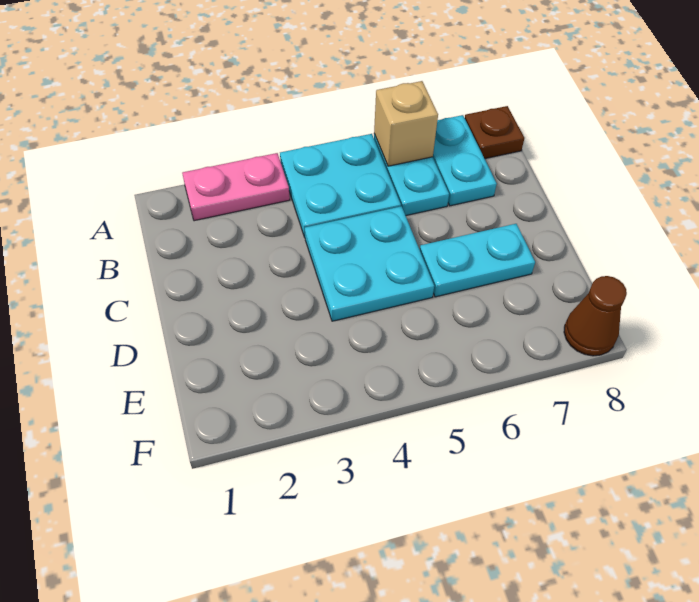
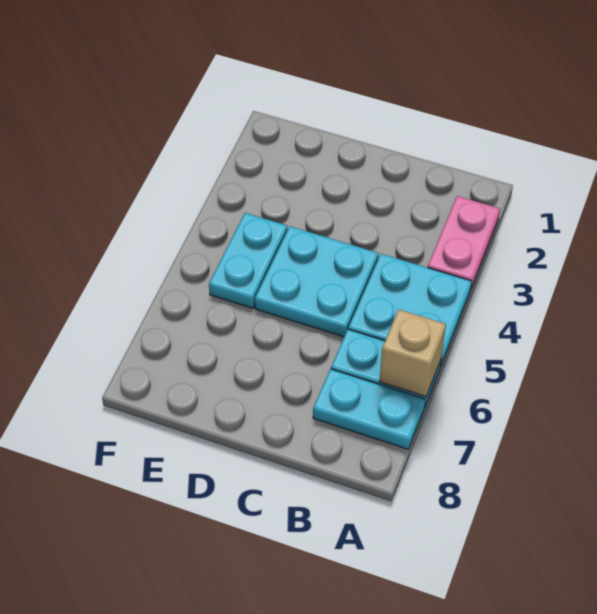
brown 1x1 plate [465,106,524,159] -> none
cyan 1x2 plate [420,224,535,297] -> cyan 1x2 plate moved to [209,213,287,308]
brown 1x1 cone [564,276,627,356] -> none

